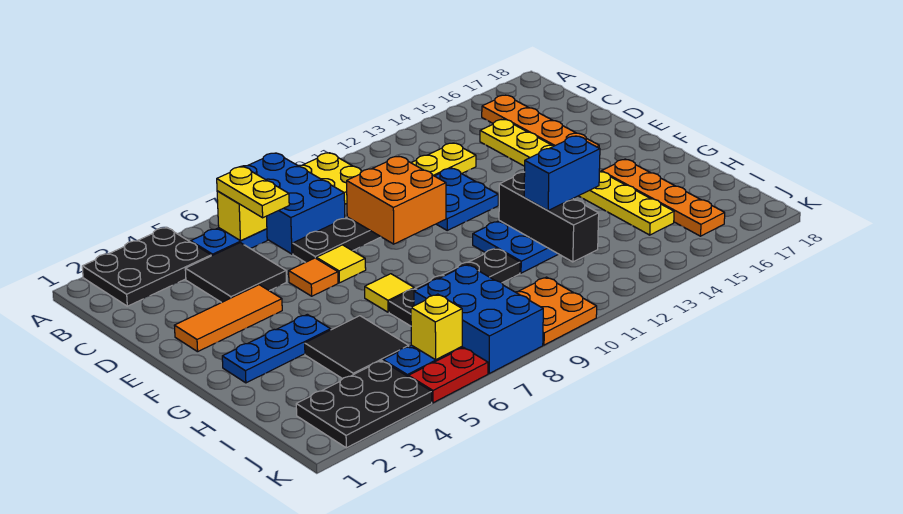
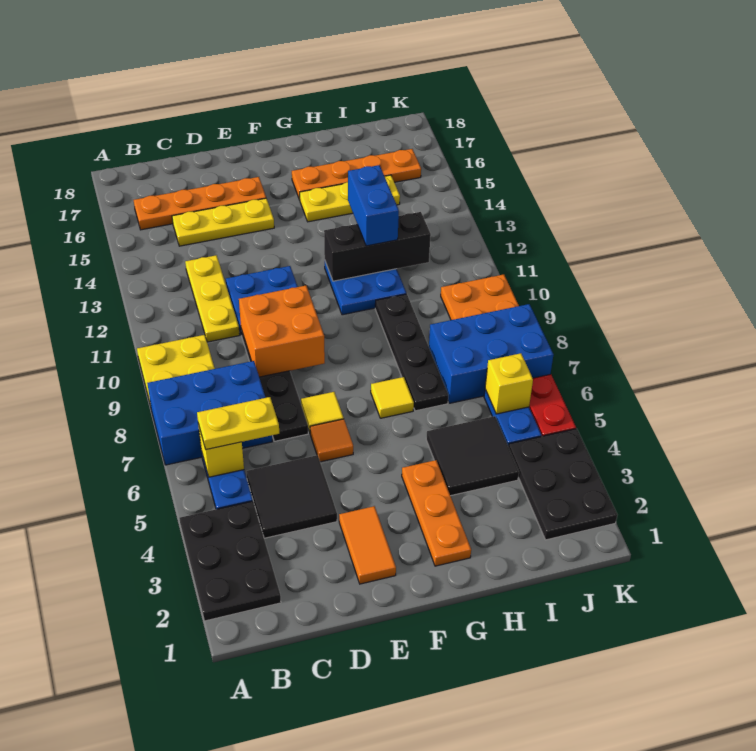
orange 1x3 tile [174,285,282,352] -> orange 1x2 tile [339,506,396,584]
blue 1x3 plate [222,314,331,383] -> orange 1x3 plate [402,460,471,566]

